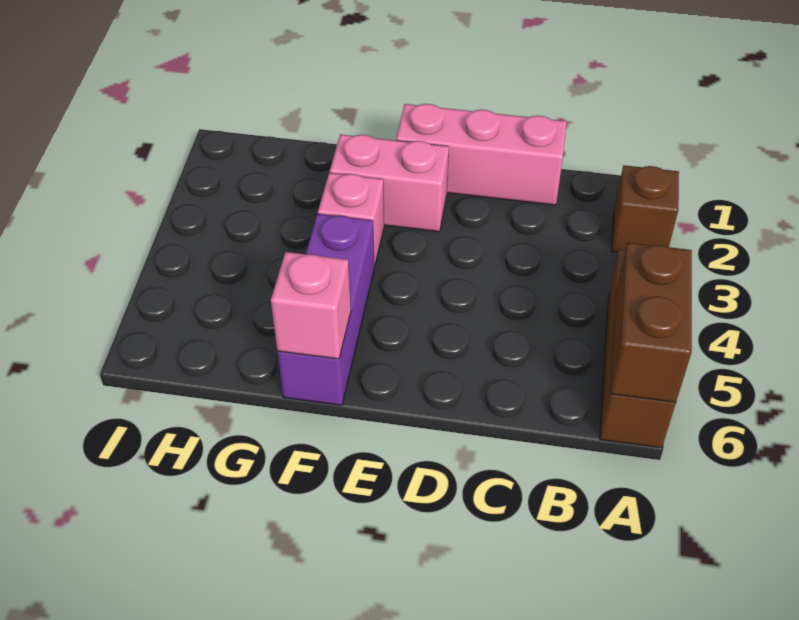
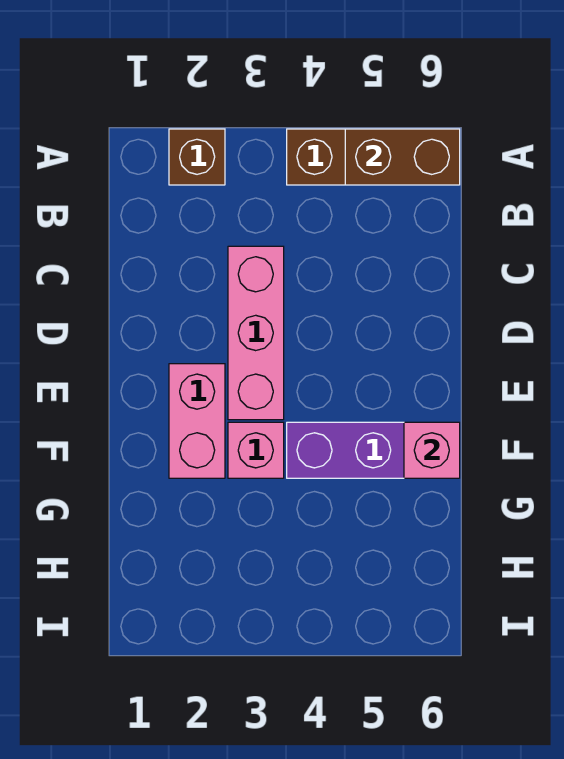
pink 1x3 brick [396,104,567,205] -> pink 1x3 brick moved to [228,246,284,420]

